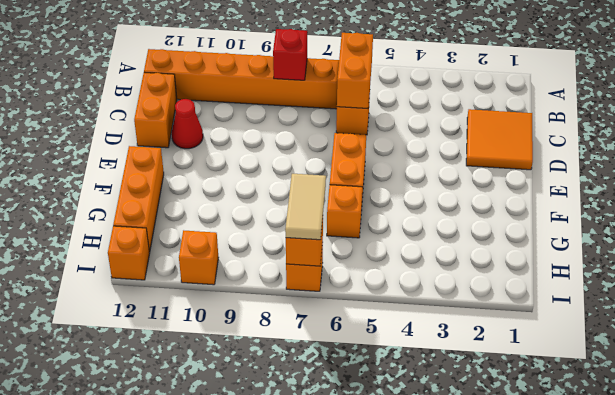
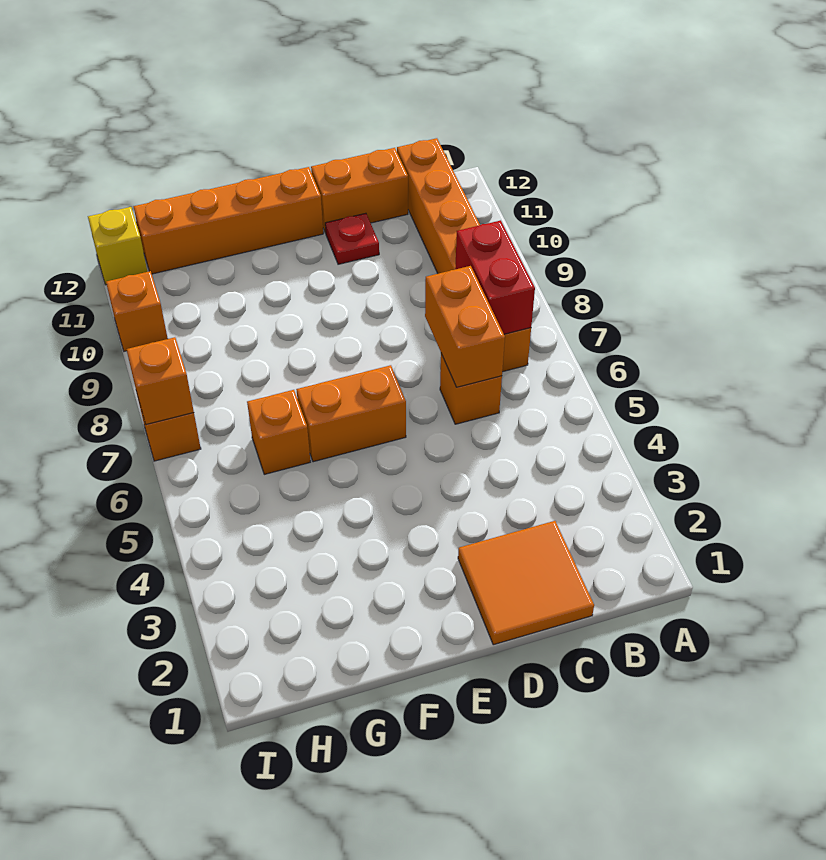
orange 1x2 brick [337,33,373,109] -> orange 1x2 brick turned to [425,266,505,387]
red 1x1 brick [273,29,307,80] -> red 1x2 brick [455,220,535,334]
red 1x1 cone [172,99,203,149] -> red 1x1 plate [325,213,379,264]
orange 1x3 brick [113,146,164,252] -> orange 1x4 brick [134,167,323,274]
tan 1x2 tile [285,174,326,240] -> none
orange 1x1 brick [108,226,150,280] -> yellow 1x1 brick [88,207,147,285]

